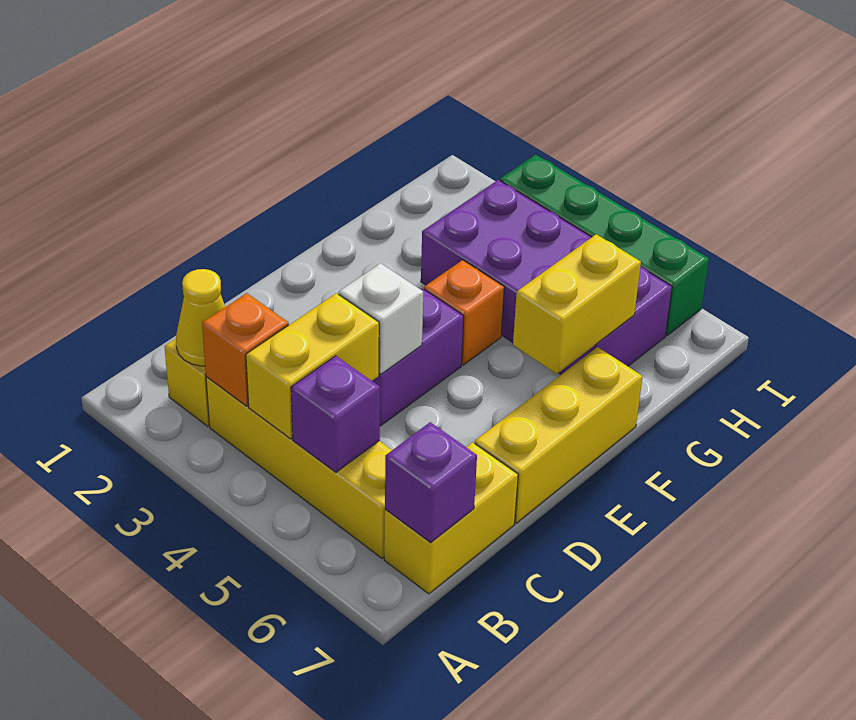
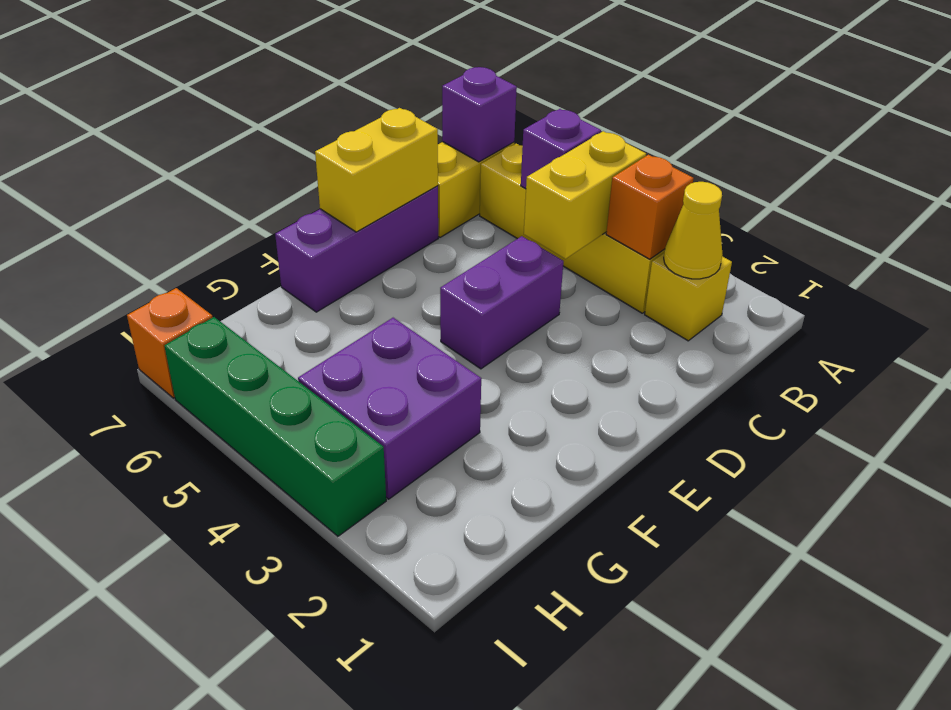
white 1x1 brick [339,263,423,374] -> none
yellow 1x3 brick [475,347,643,523] -> purple 1x3 brick [275,186,438,312]
orange 1x1 brick [424,260,504,365] -> orange 1x1 brick moved to [127,288,213,398]
yellow 1x2 brick [513,234,641,374] -> yellow 1x2 brick moved to [315,108,438,232]
purple 2x4 brick [421,180,672,374] -> purple 2x2 brick [298,318,481,499]

